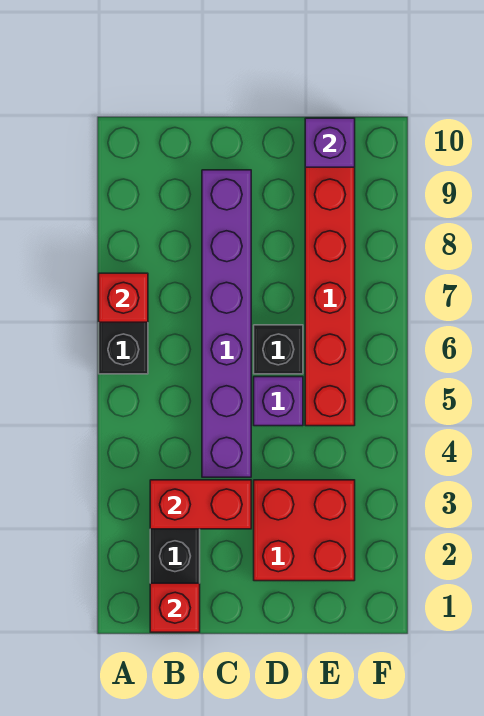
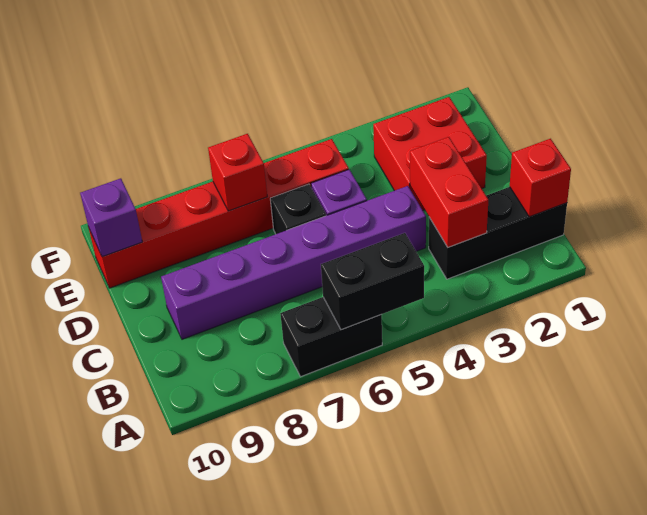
none -> black 1x2 brick [321,233,424,330]
red 1x1 brick [99,273,148,322] -> red 1x1 brick moved to [208,134,267,211]

